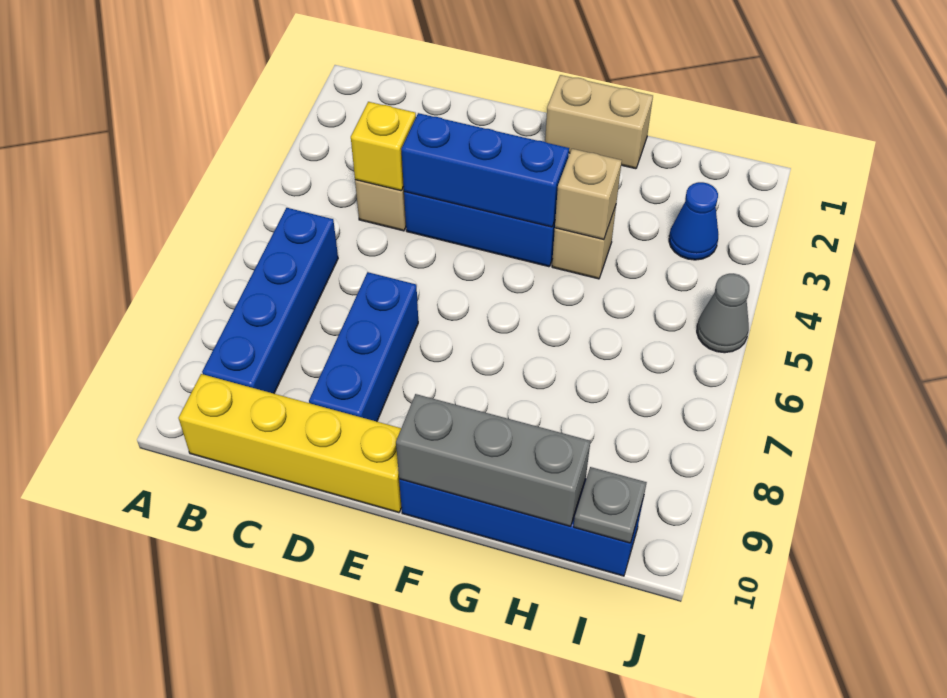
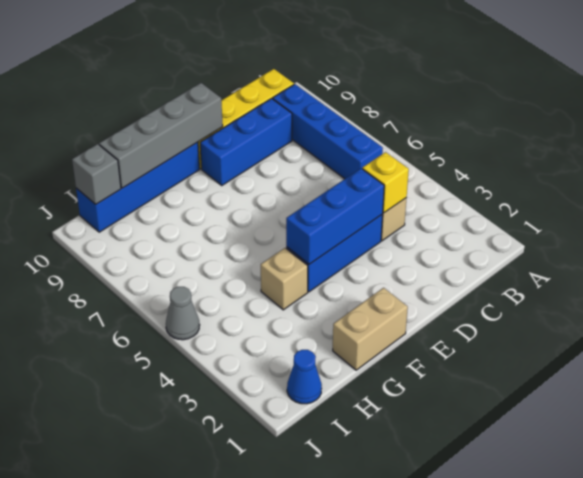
blue 1x3 brick [309,272,418,422] -> blue 1x3 brick turned to [200,98,292,185]
grey 1x3 brick [396,394,590,526] -> grey 1x4 brick [99,83,223,188]
tan 1x1 brick [555,149,622,240] -> none
blue 1x1 cone [669,182,718,260] -> blue 1x1 cone moved to [287,350,322,404]
grey 1x1 plate [574,467,647,543] -> grey 1x1 brick [72,144,121,204]

